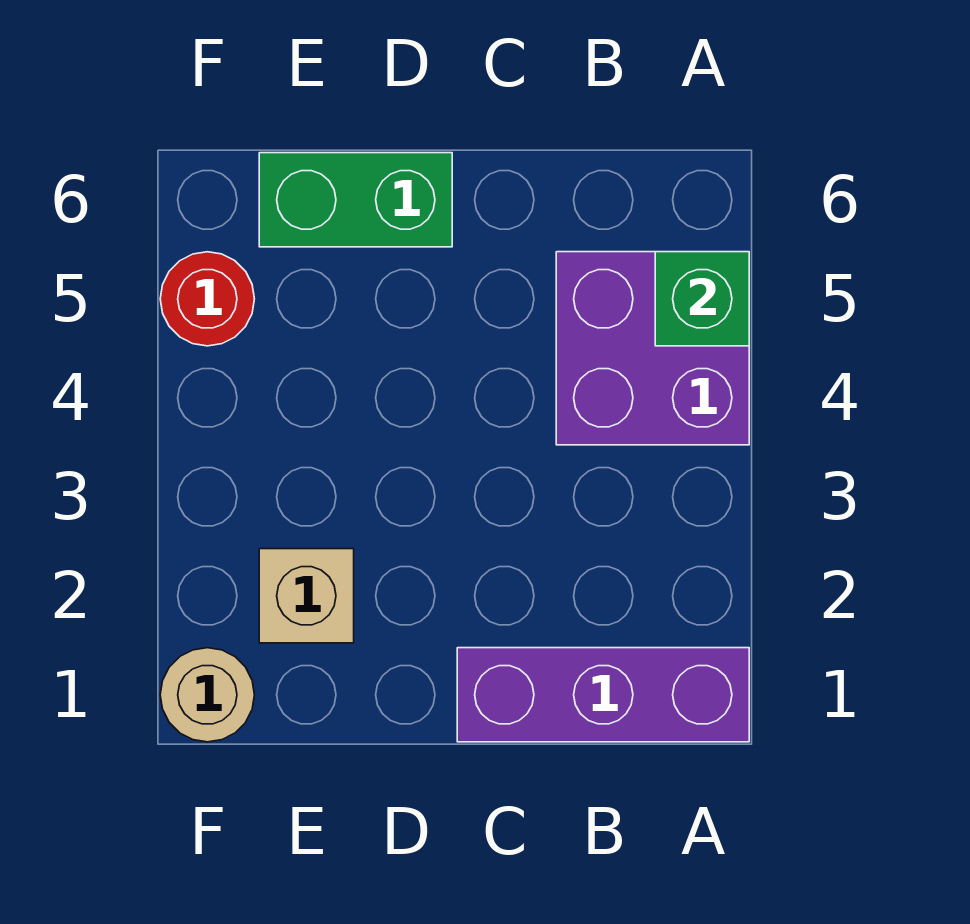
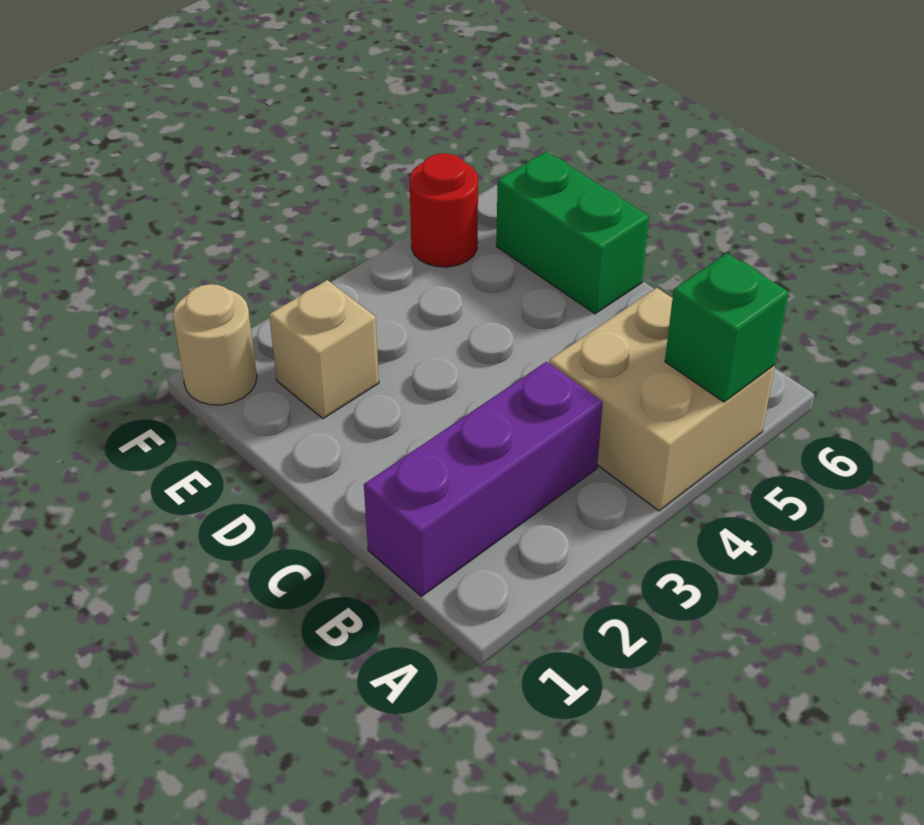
purple 1x3 brick [457,648,749,742] -> purple 1x3 brick turned to [364,362,603,596]
purple 2x2 brick [556,252,749,445] -> tan 2x2 brick [549,288,775,511]

